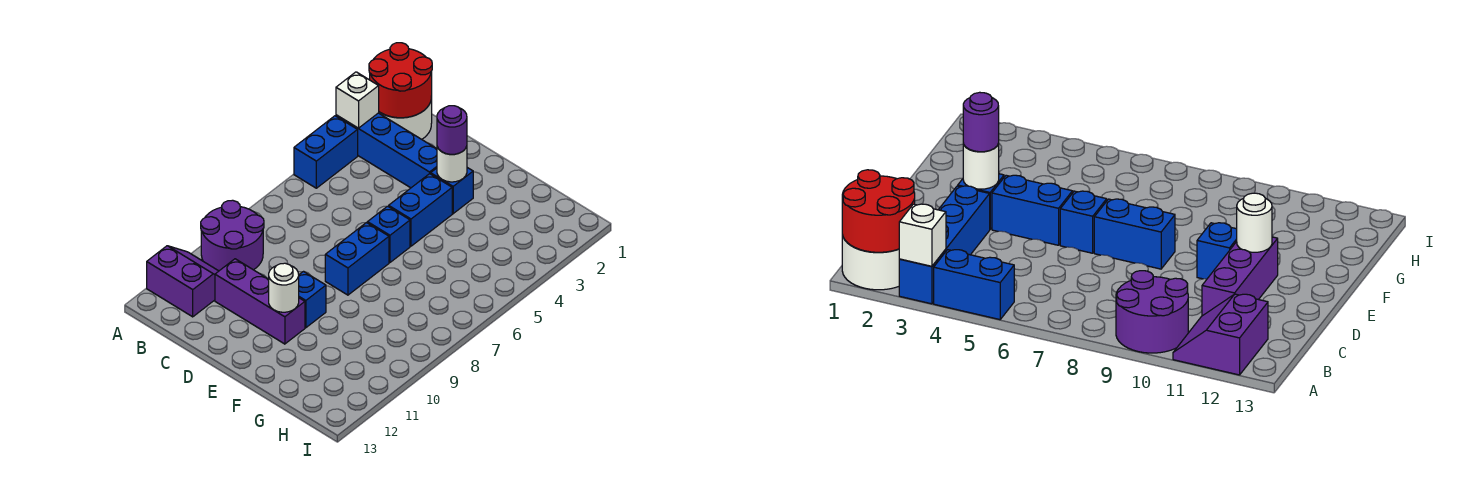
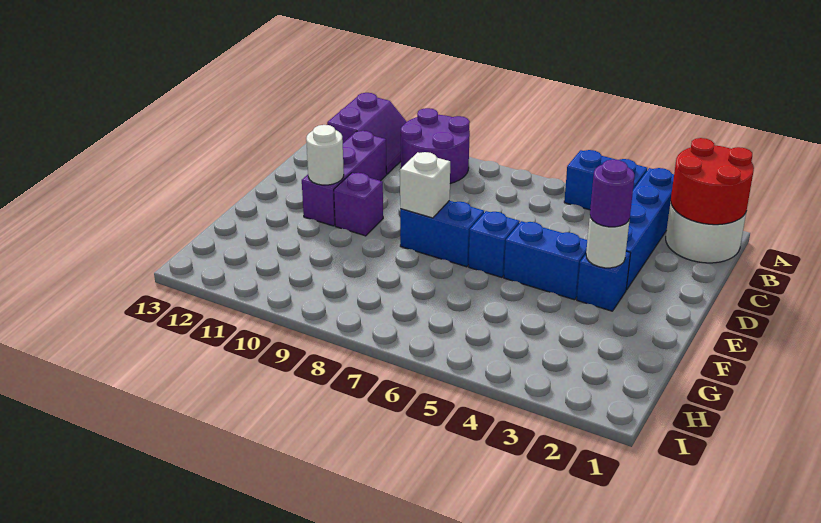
white 1x1 brick [336,72,379,128] -> white 1x1 brick moved to [400,152,450,218]
blue 1x1 brick [299,271,326,328] -> purple 1x1 brick [334,173,383,236]

